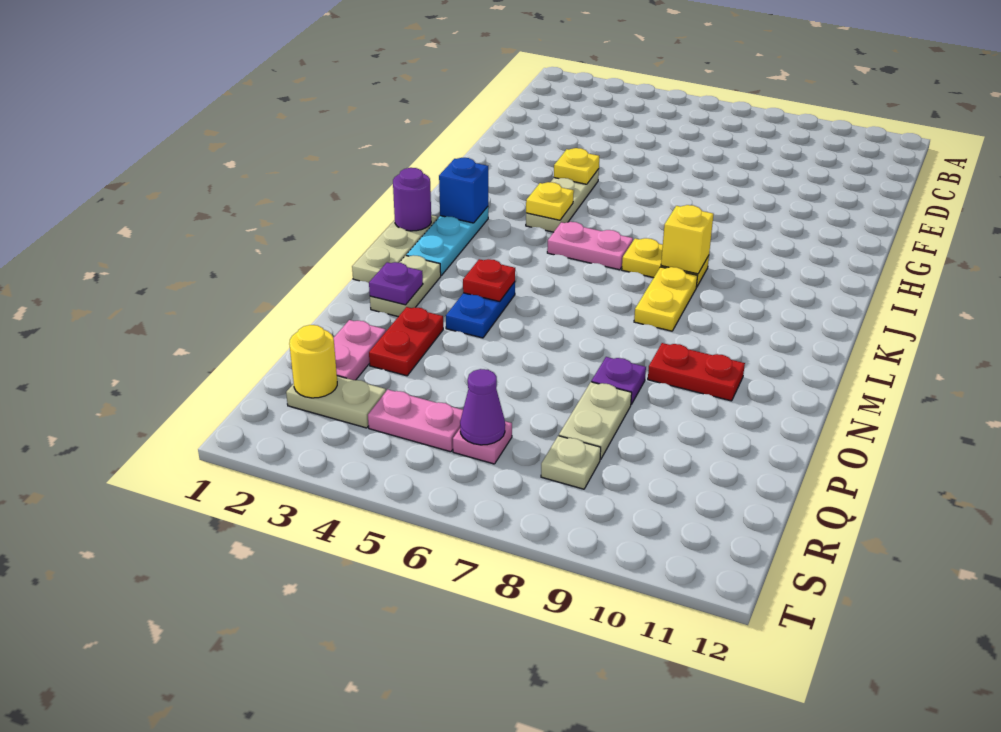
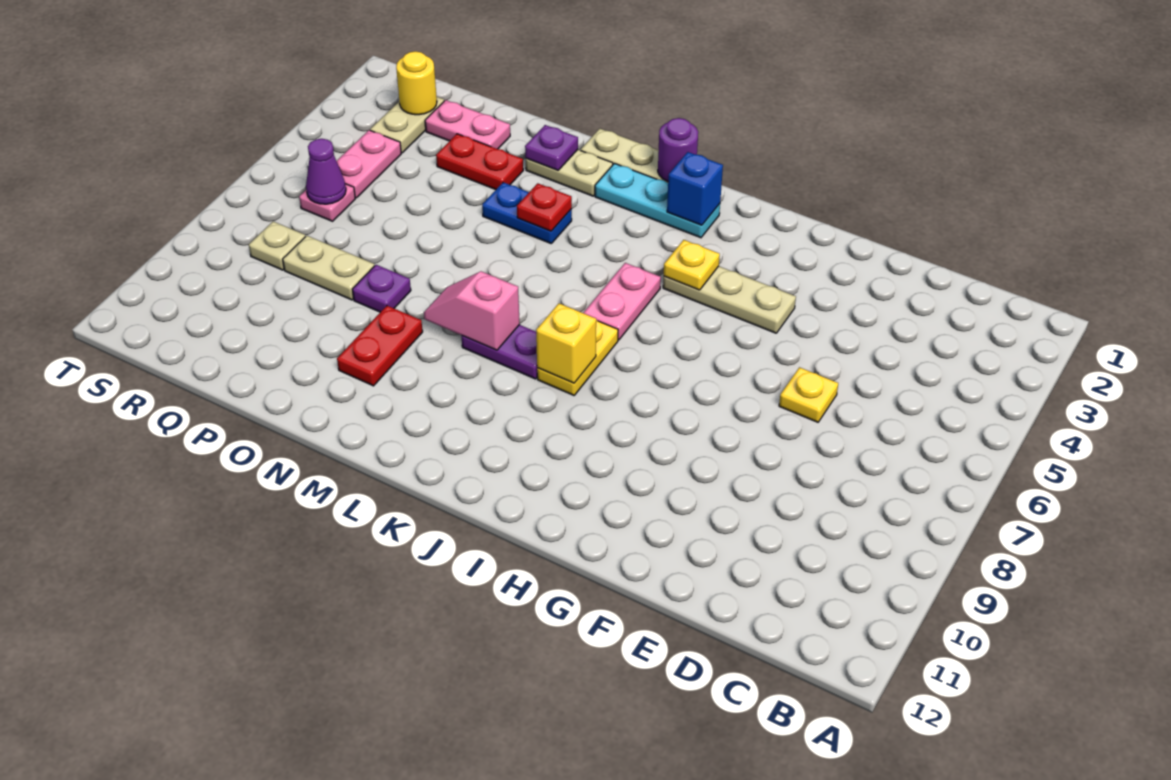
yellow 1x1 plate [554,148,599,184] -> yellow 1x1 plate moved to [779,367,838,422]
yellow 1x2 plate [634,267,697,331] -> purple 1x2 plate [461,325,537,379]
none -> pink 1x2 slope [424,271,520,350]

